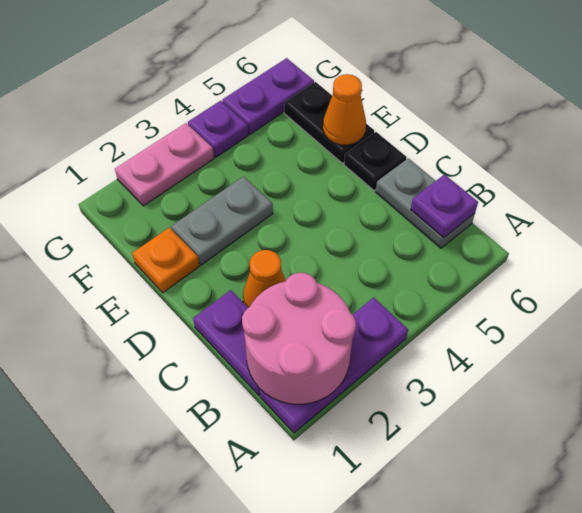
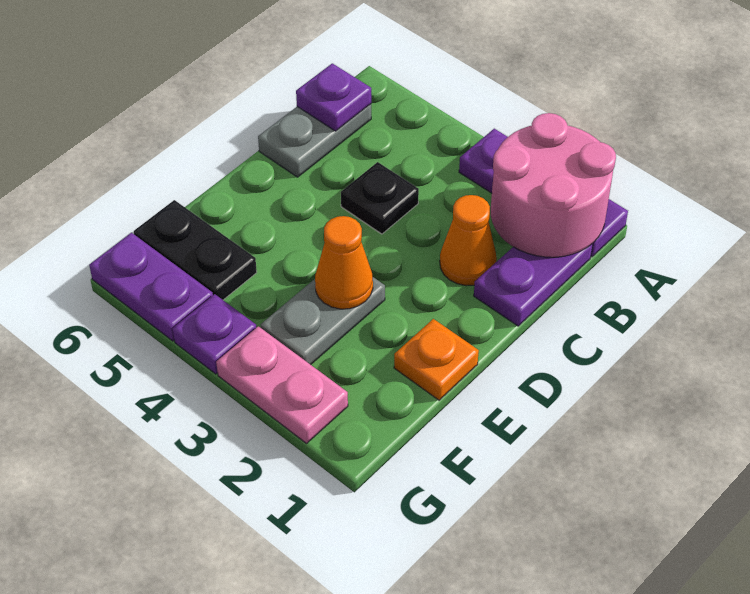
black 1x1 plate [344,132,407,190] -> black 1x1 plate moved to [341,162,419,234]
grey 1x2 plate [171,176,273,265] -> grey 1x2 plate turned to [261,277,385,365]
black 1x2 plate [284,82,374,163] -> black 1x2 plate turned to [134,200,257,300]
orange 1x1 cone [323,74,366,145] -> orange 1x1 cone moved to [315,216,373,309]

